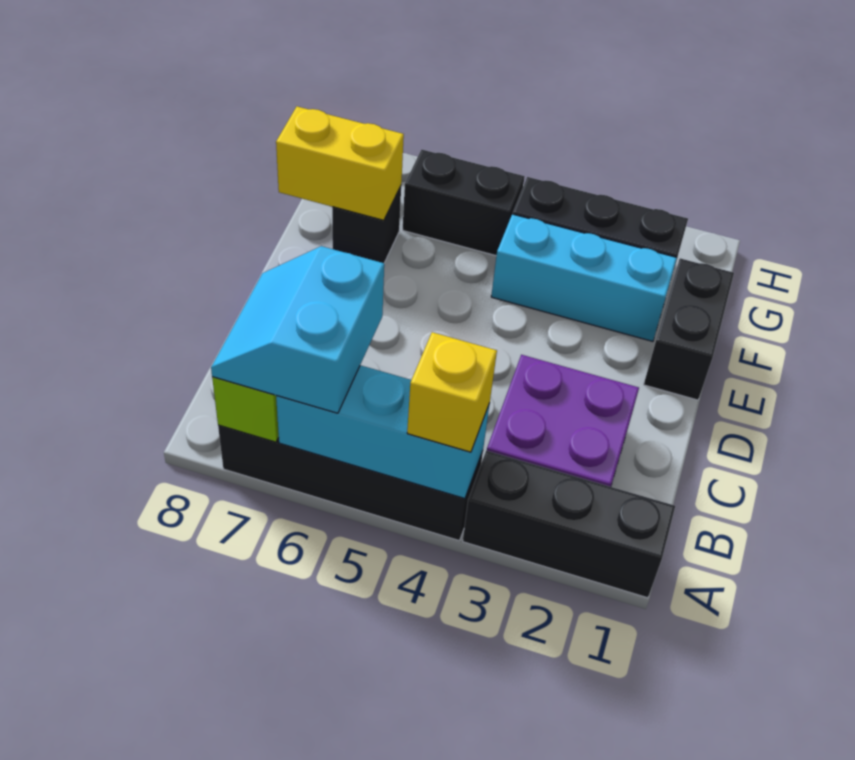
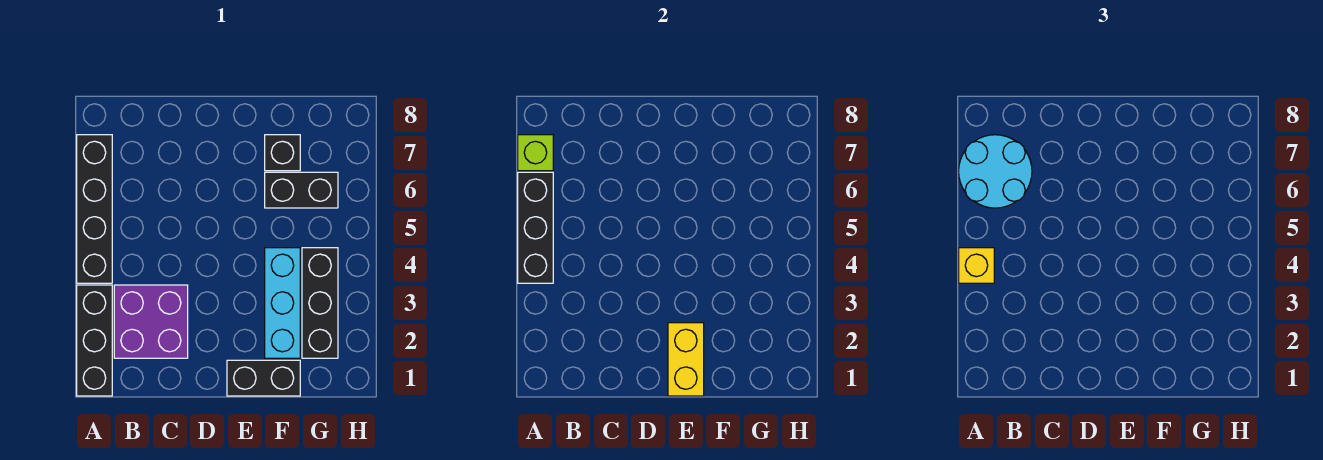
cyan 1x3 brick [276,365,490,498] -> black 1x3 brick [518,172,553,283]
cyan 2x2 slope [211,246,384,413] -> cyan 2x2 round brick [959,135,1032,208]
yellow 1x2 brick [276,107,404,220] -> yellow 1x2 brick moved to [668,323,704,396]
black 1x2 brick [403,150,525,256] -> black 1x2 brick turned to [265,172,338,208]

